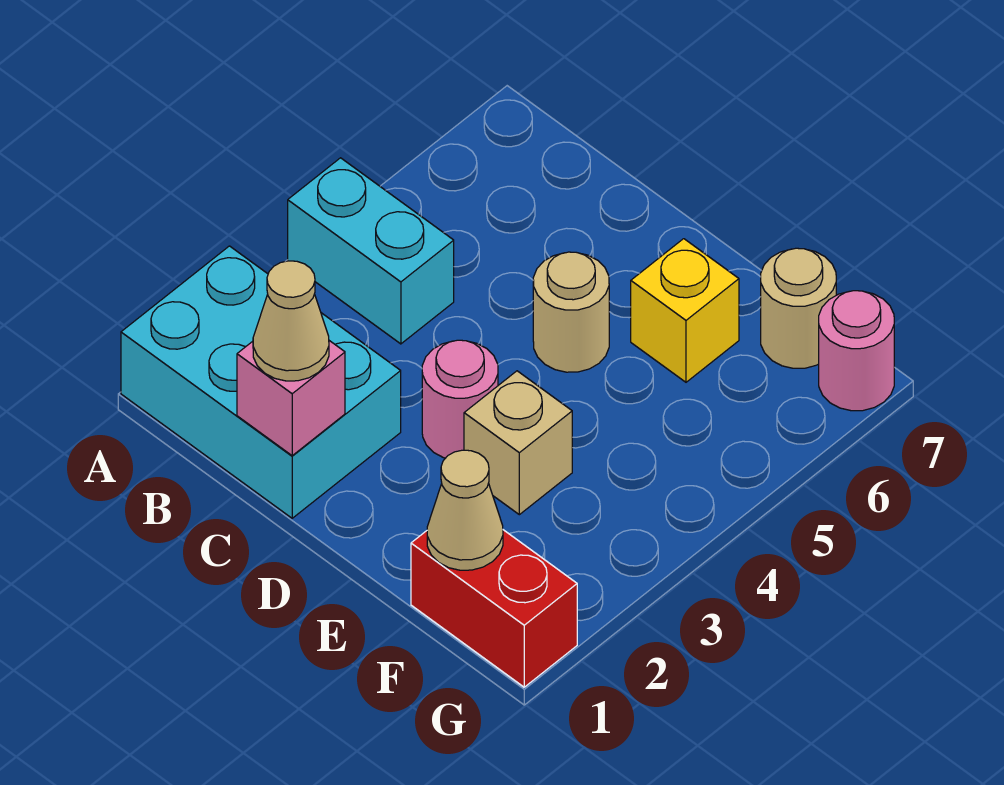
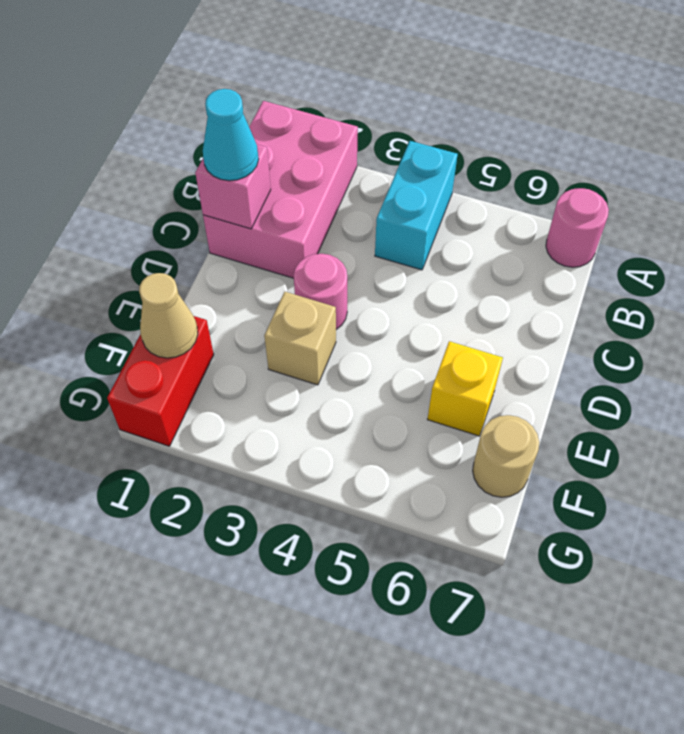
cyan 2x3 brick [121,246,401,518] -> pink 2x3 brick [203,101,358,278]
tan 1x1 cone [253,261,329,381] -> cyan 1x1 cone [203,89,259,181]
tan 1x1 round brick [533,252,609,372] -> none
pink 1x1 round brick [819,291,894,411] -> pink 1x1 round brick moved to [546,188,609,267]

